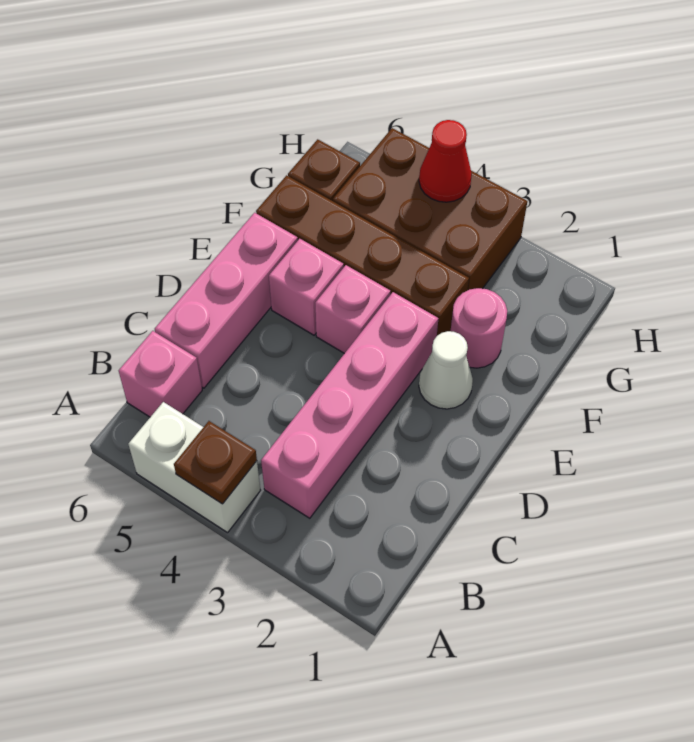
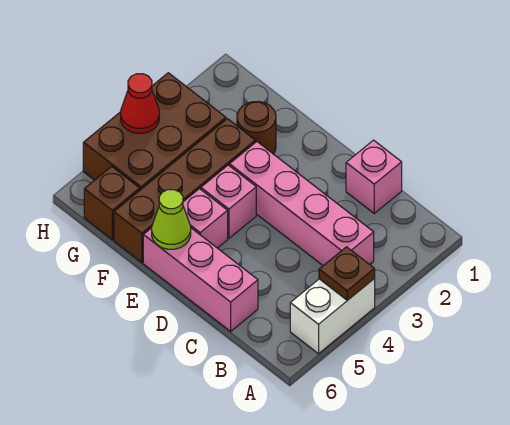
pink 1x1 brick [119,331,202,417] -> pink 1x1 brick moved to [346,140,402,213]
white 1x1 cone [419,331,473,409] -> none
none -> lime 1x1 cone [152,190,191,249]
pink 1x1 round brick [451,288,507,368] -> brown 1x1 round brick [237,101,276,154]

